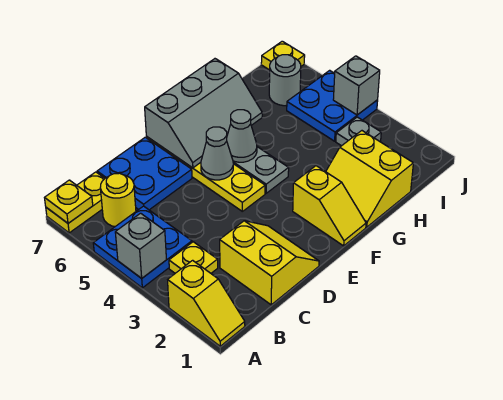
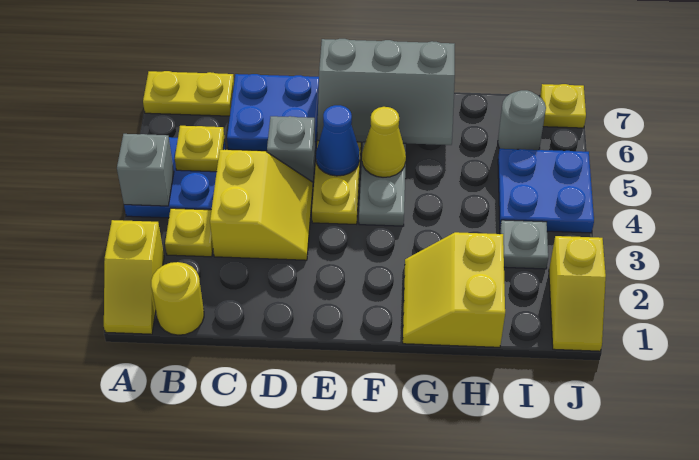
yellow 1x1 plate [45,180,93,223] -> yellow 1x1 plate moved to [175,126,225,172]
yellow 1x1 round brick [100,173,136,227] -> yellow 1x1 round brick moved to [151,262,204,335]
yellow 2x2 slope [220,221,319,305] -> yellow 2x2 slope moved to [210,150,313,260]
grey 1x1 cone [201,127,233,180] -> blue 1x1 cone [316,105,360,176]
yellow 1x2 slope [293,166,366,246] -> yellow 1x2 slope moved to [549,236,606,351]
grey 1x1 cone [227,110,257,162] -> yellow 1x1 cone [362,107,406,177]
grey 1x1 brick [333,56,380,115] -> grey 1x1 brick moved to [267,116,315,182]

